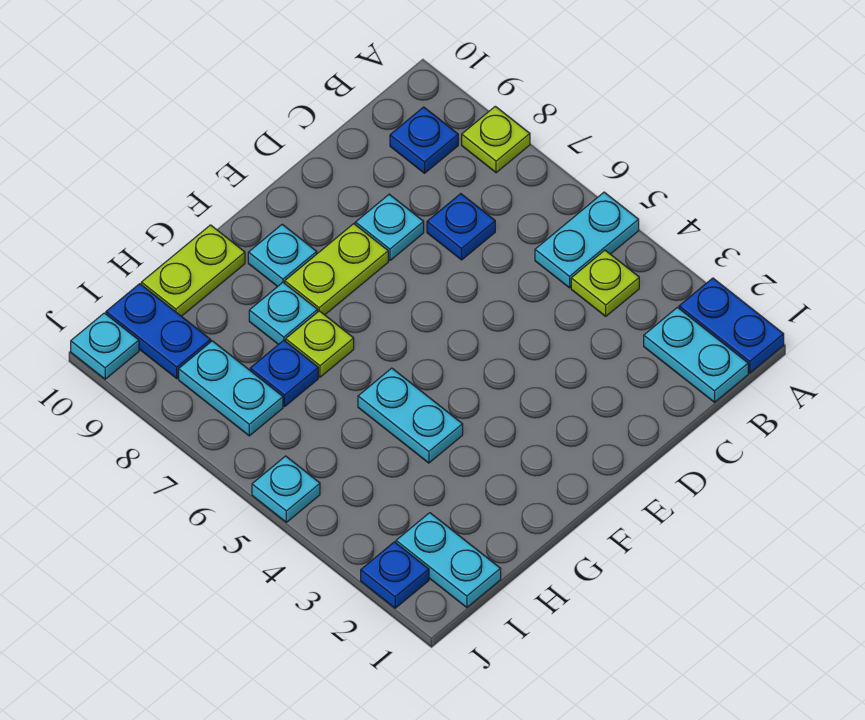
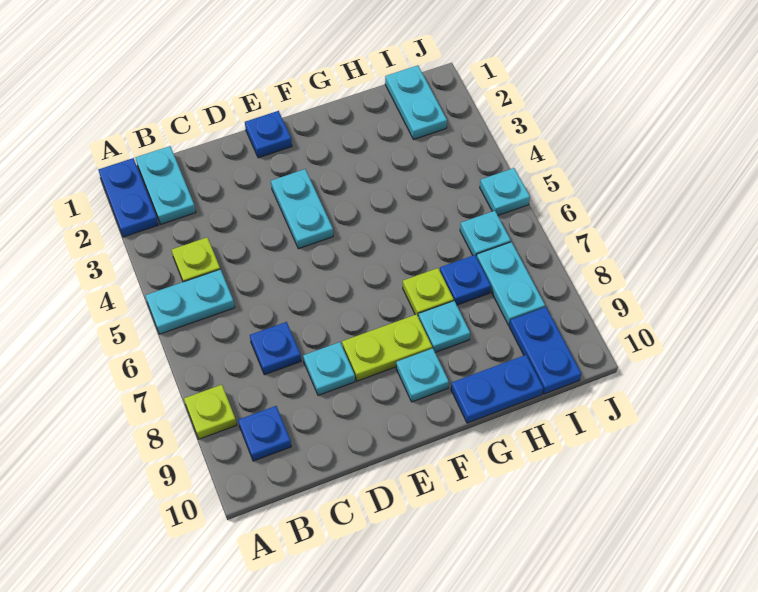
cyan 1x2 plate [358,368,463,463] -> cyan 1x2 plate moved to [271,169,333,249]
lime 1x2 plate [141,225,245,316] -> blue 1x2 plate [451,355,543,423]
blue 1x1 plate [361,542,429,608] -> blue 1x1 plate moved to [245,111,292,158]
cyan 1x1 plate [71,313,139,379] -> cyan 1x1 plate moved to [460,211,511,257]

